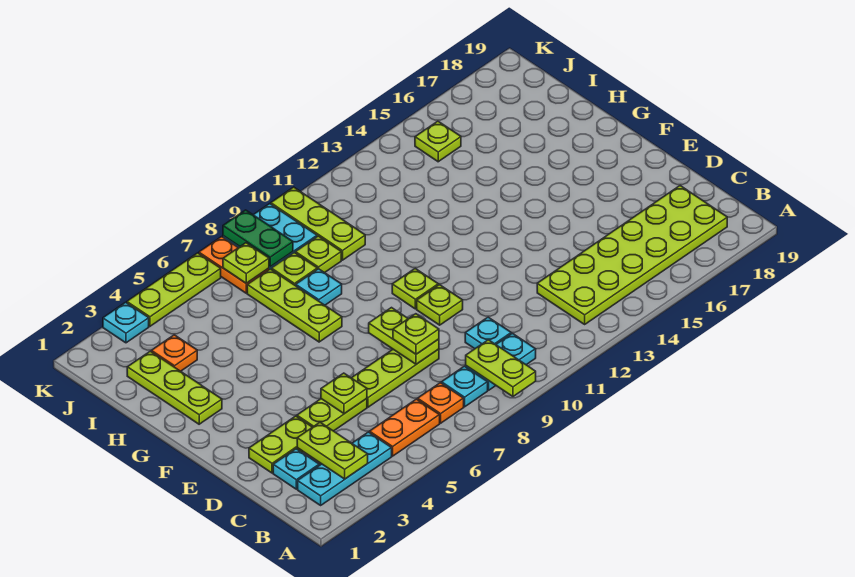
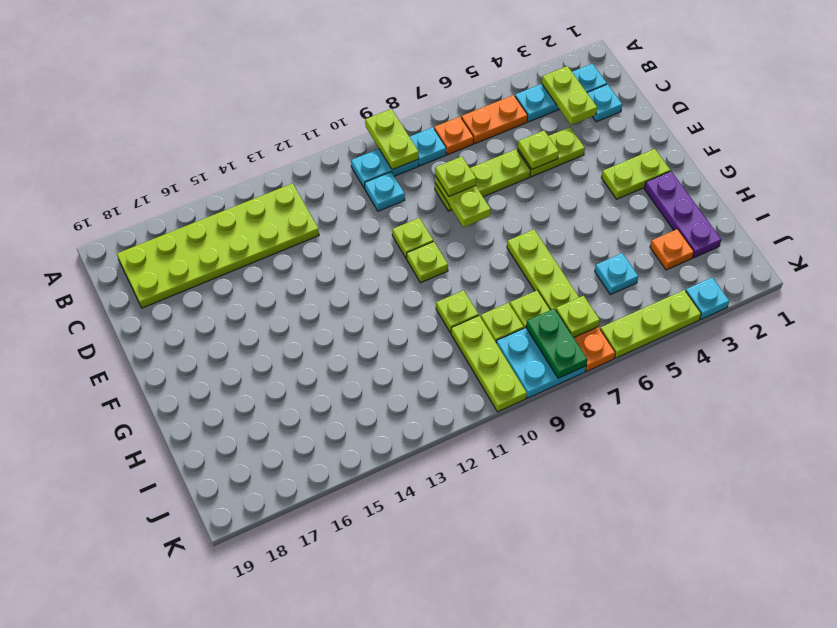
lime 1x2 plate [249,416,312,473] -> lime 1x2 plate moved to [601,149,670,199]
lime 1x3 plate [127,351,222,424] -> purple 1x3 plate [644,171,721,258]
cyan 1x1 plate [296,269,342,305] -> cyan 1x1 plate moved to [595,253,638,295]
lime 1x1 plate [415,121,461,162] -> lime 1x1 plate moved to [436,290,479,333]

